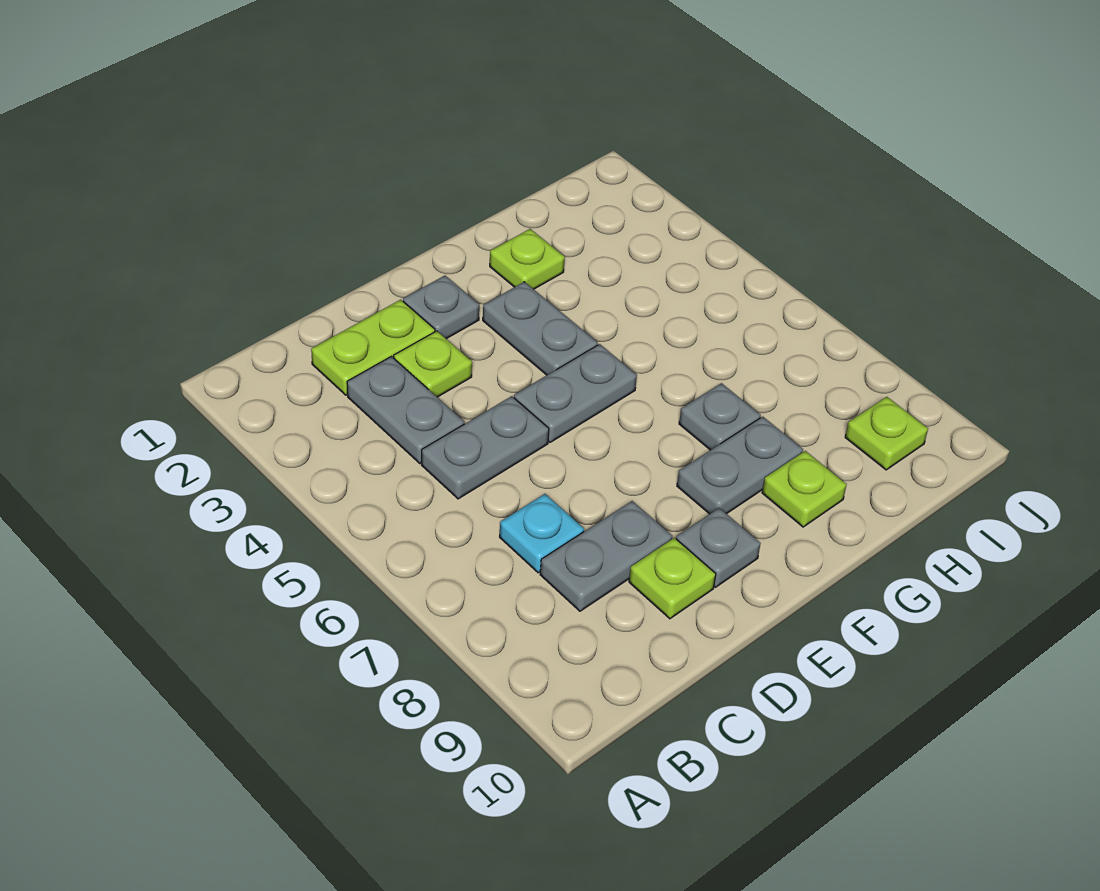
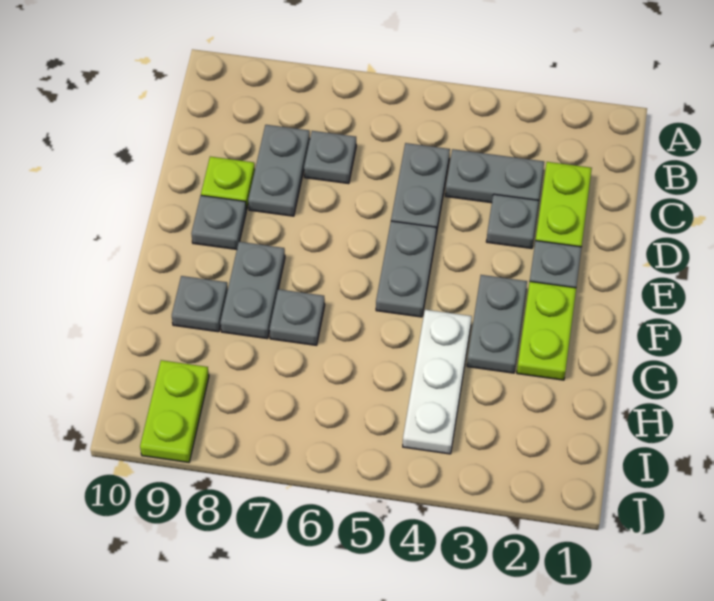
cyan 1x1 plate [500,494,584,573] -> grey 1x1 plate [304,131,356,184]
lime 1x1 plate [394,331,472,397] -> grey 1x1 plate [486,194,539,249]
grey 1x2 plate [483,282,598,375] -> grey 1x2 plate turned to [467,275,527,373]
lime 1x1 plate [490,229,565,289] -> lime 1x2 plate [517,282,576,380]
none -> white 1x3 plate [403,310,472,454]
lime 1x1 plate [762,451,847,527] -> grey 1x1 plate [172,276,228,332]
lime 1x1 plate [845,397,928,470] -> lime 1x2 plate [140,360,209,462]

